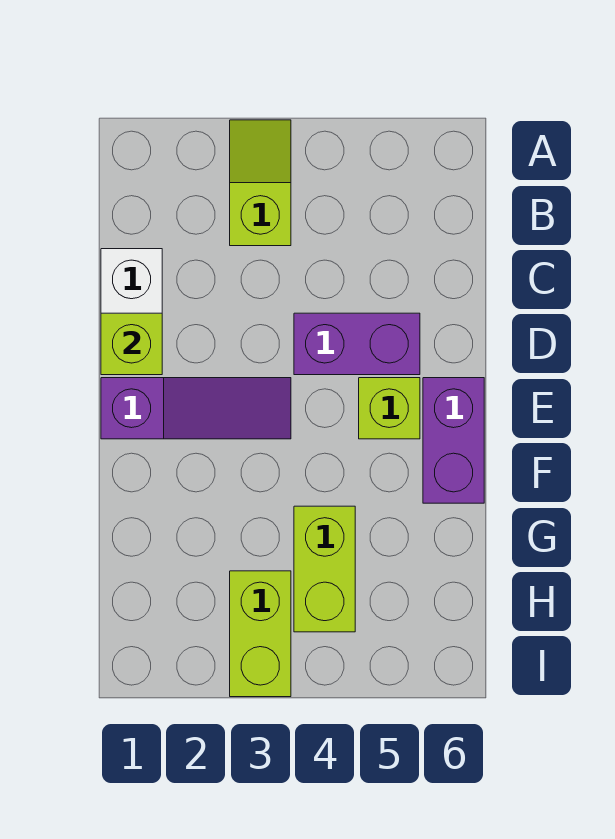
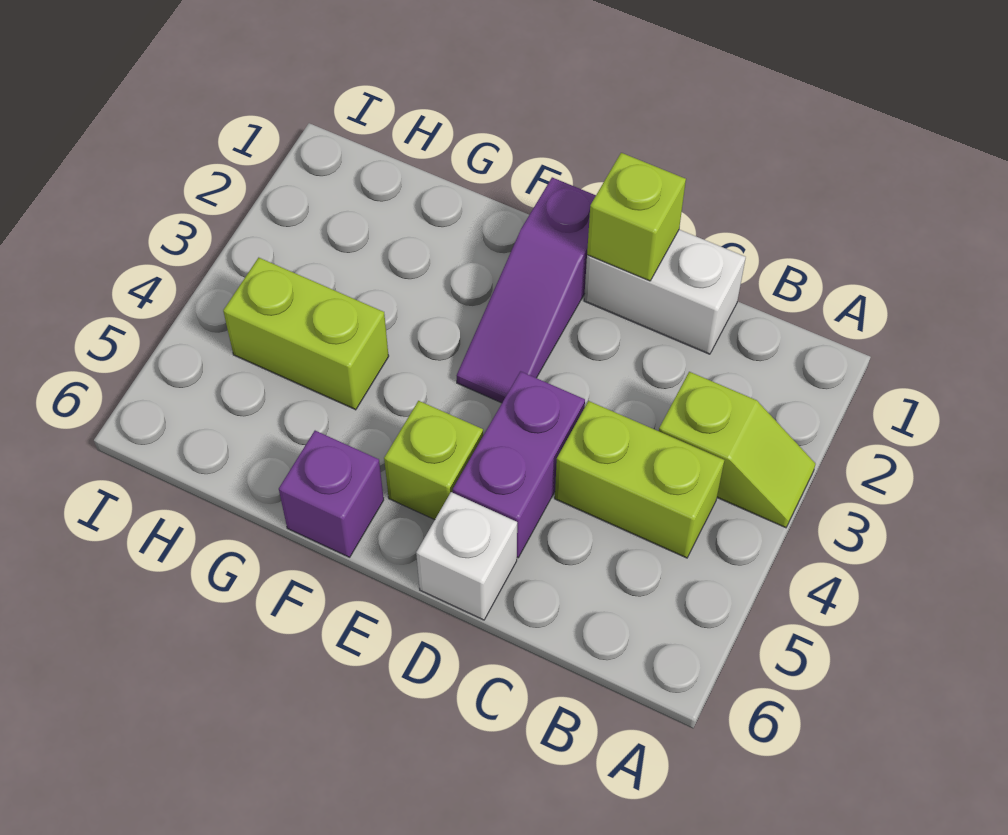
none -> white 1x1 brick [416,492,517,620]
purple 1x2 brick [423,378,484,503] -> purple 1x1 brick [279,431,384,557]
lime 1x2 brick [230,571,291,697] -> lime 1x2 brick moved to [555,401,724,558]

